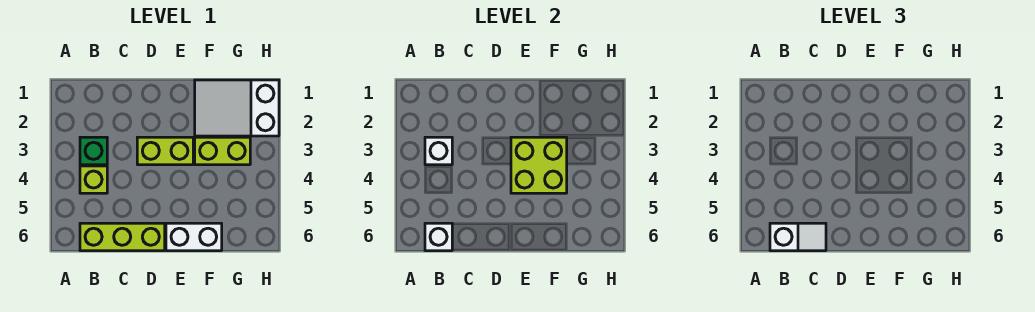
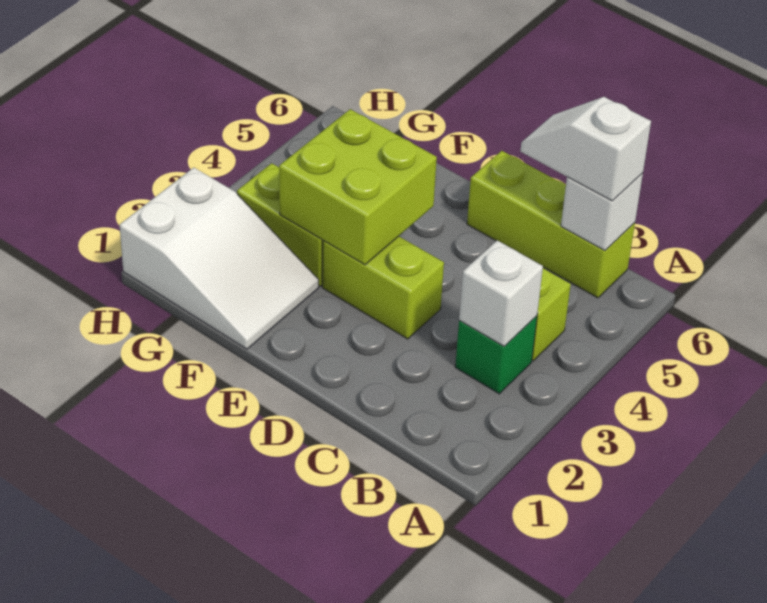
white 1x2 brick [166,223,222,251] -> none

